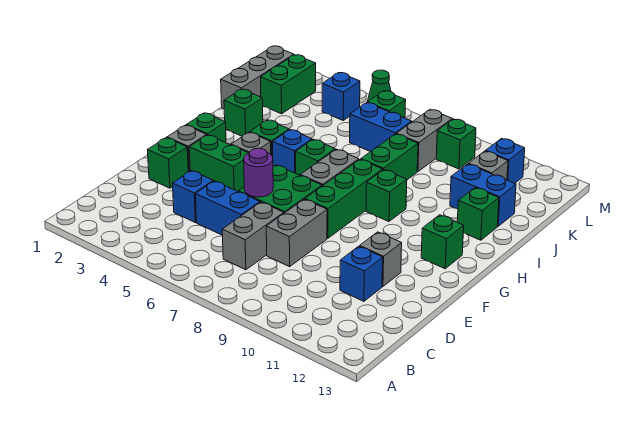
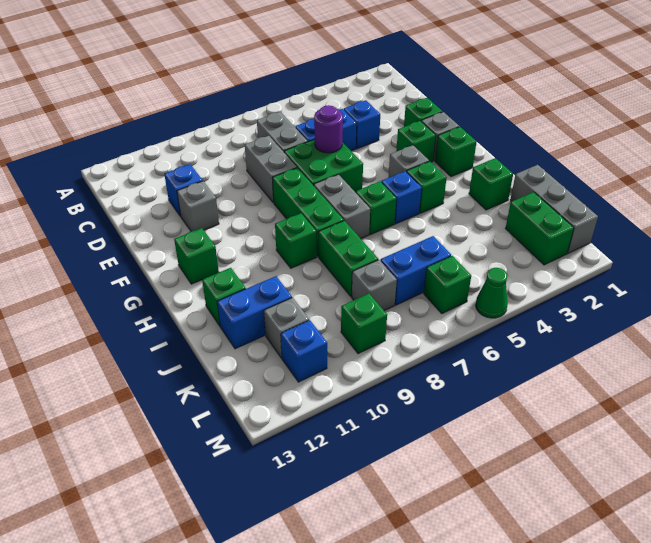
green 1x2 brick [189,135,248,191] -> green 1x1 brick [396,121,436,162]
grey 1x2 brick [396,110,452,172] -> grey 1x1 brick [352,260,397,311]
blue 1x1 brick [322,73,360,120] -> none

